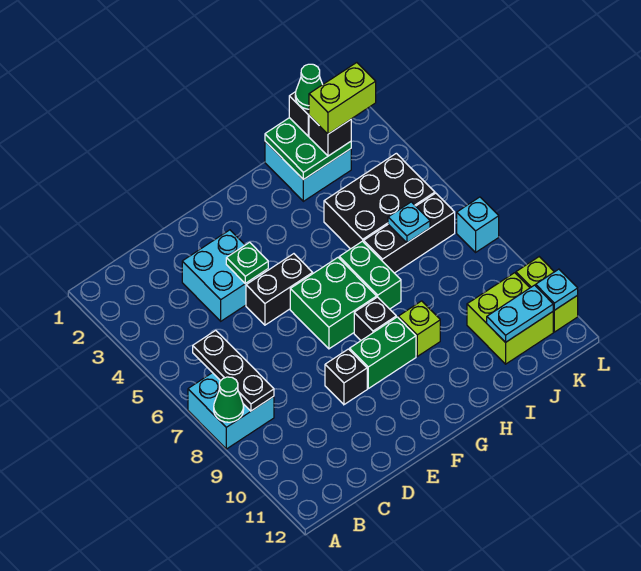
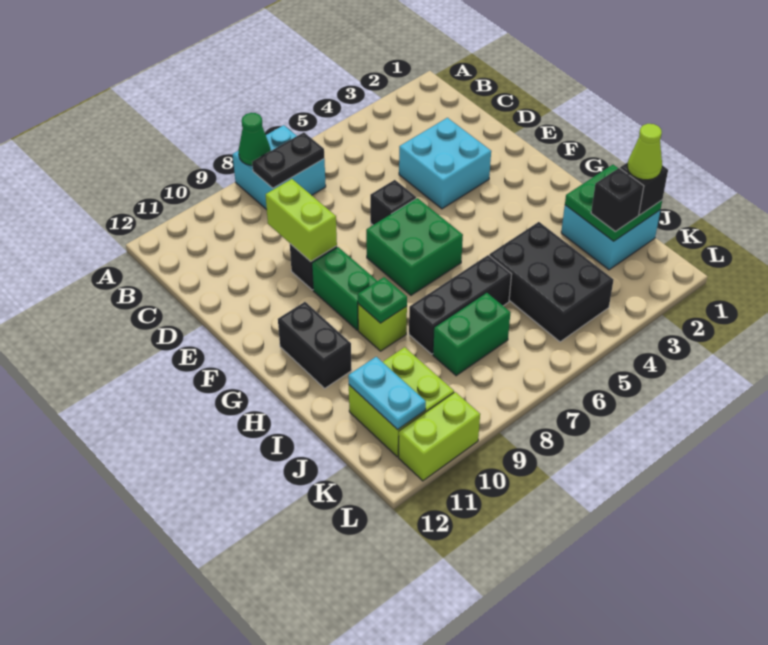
black 1x3 plate [193,330,274,411] -> black 1x2 plate [252,132,324,188]
green 1x1 plate [226,242,268,283] -> green 1x1 plate moved to [358,277,407,323]
black 1x2 brick [246,254,313,325] -> black 1x2 brick moved to [278,302,352,388]
black 1x1 brick [354,297,396,340] -> black 1x1 brick moved to [370,180,416,225]
green 1x2 brick [339,241,401,309] -> green 1x2 brick moved to [433,293,511,376]
black 1x3 brick [364,193,455,273] -> black 1x3 brick turned to [409,255,512,354]
green 1x1 cone [295,64,323,109] -> lime 1x1 cone [627,124,662,180]
lime 1x2 brick [309,63,376,134] -> lime 1x2 brick moved to [266,179,337,261]
cyan 1x1 plate [388,202,430,243] -> none
cyan 1x1 brick [457,197,499,252] -> none
cyan 1x1 plate [536,269,578,310] -> none

